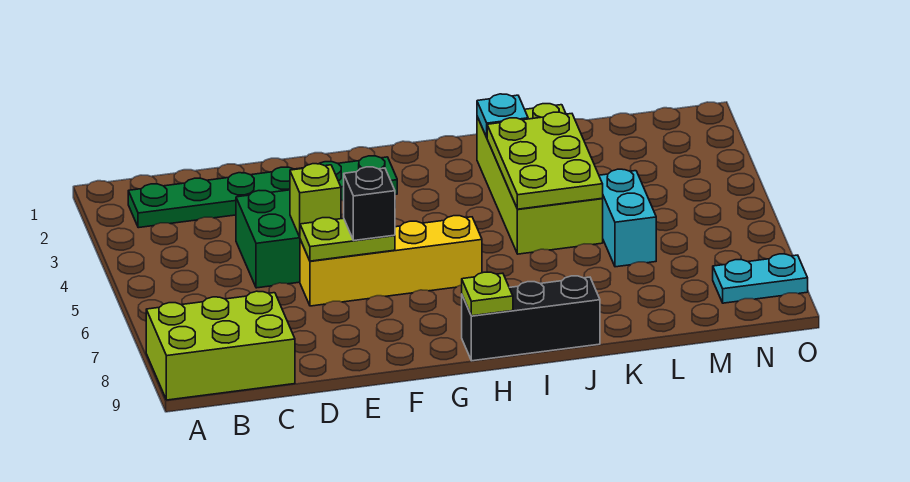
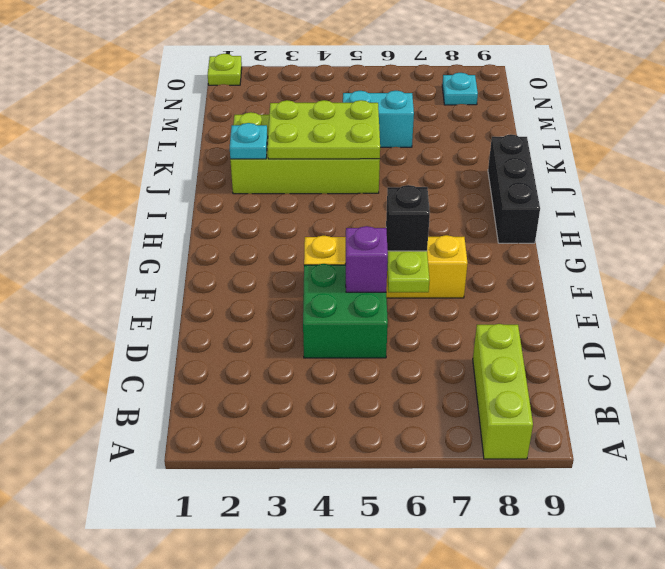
lime 2x3 brick [146,291,295,400] -> lime 1x3 brick [473,324,533,459]
green 1x6 plate [128,156,397,228] -> none
lime 1x1 brick [290,164,341,237] -> purple 1x1 brick [345,226,388,292]
yellow 1x4 brick [300,216,482,306] -> yellow 1x4 brick turned to [304,235,468,298]
lime 1x1 plate [462,272,513,316] -> lime 1x1 plate moved to [208,54,242,85]
cyan 1x2 plate [713,254,808,303] -> cyan 1x1 plate [442,73,478,105]

